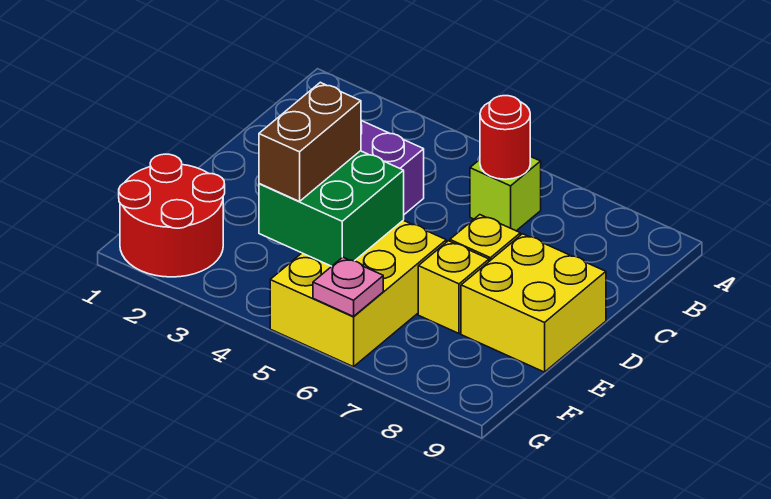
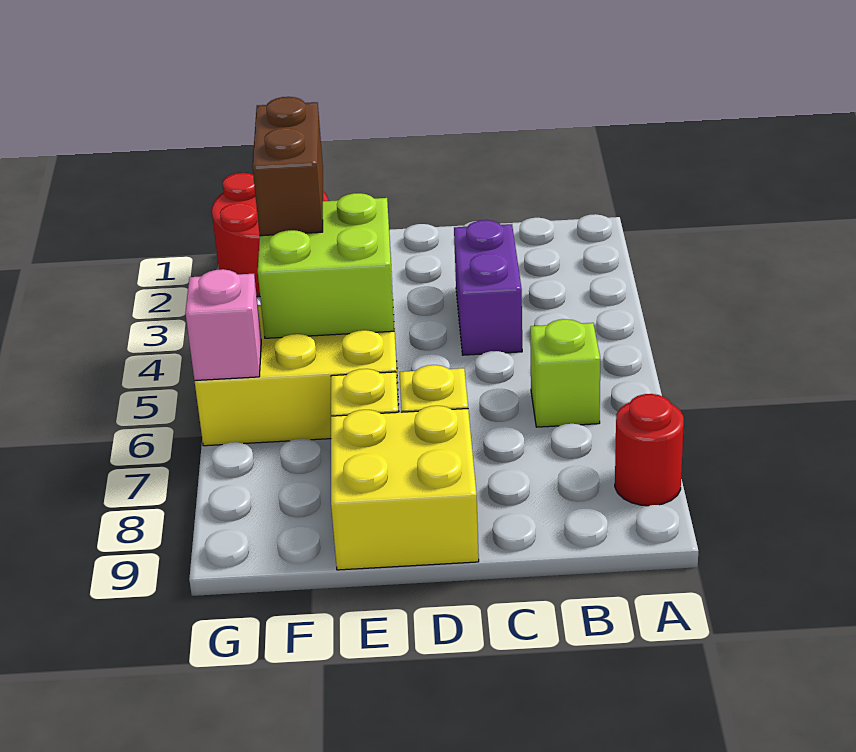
red 1x1 round brick [480,96,530,179] -> red 1x1 round brick moved to [615,394,684,506]
green 2x2 brick [259,151,404,266] -> lime 2x2 brick [258,193,394,338]
brown 1x2 brick [259,82,361,201] -> brown 1x2 brick turned to [252,97,323,236]
pink 1x1 plate [313,257,383,317] -> pink 1x1 brick [185,269,261,381]

